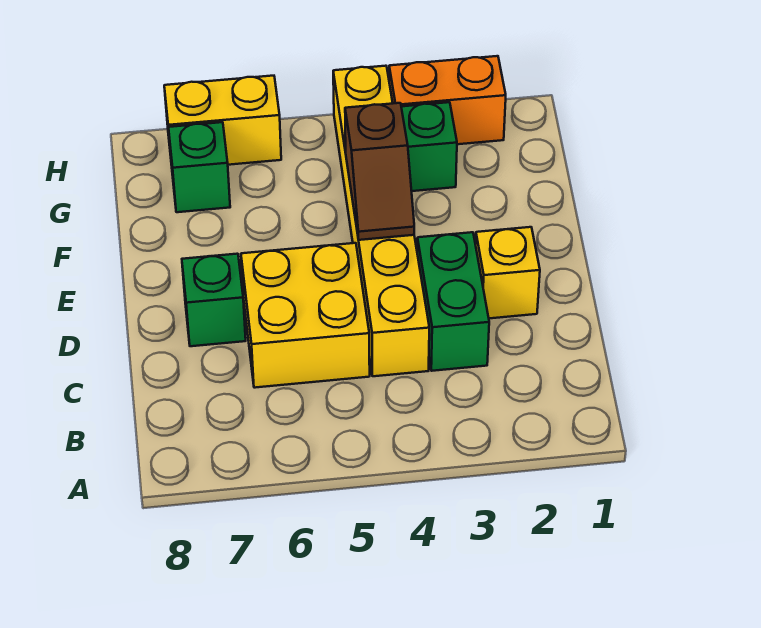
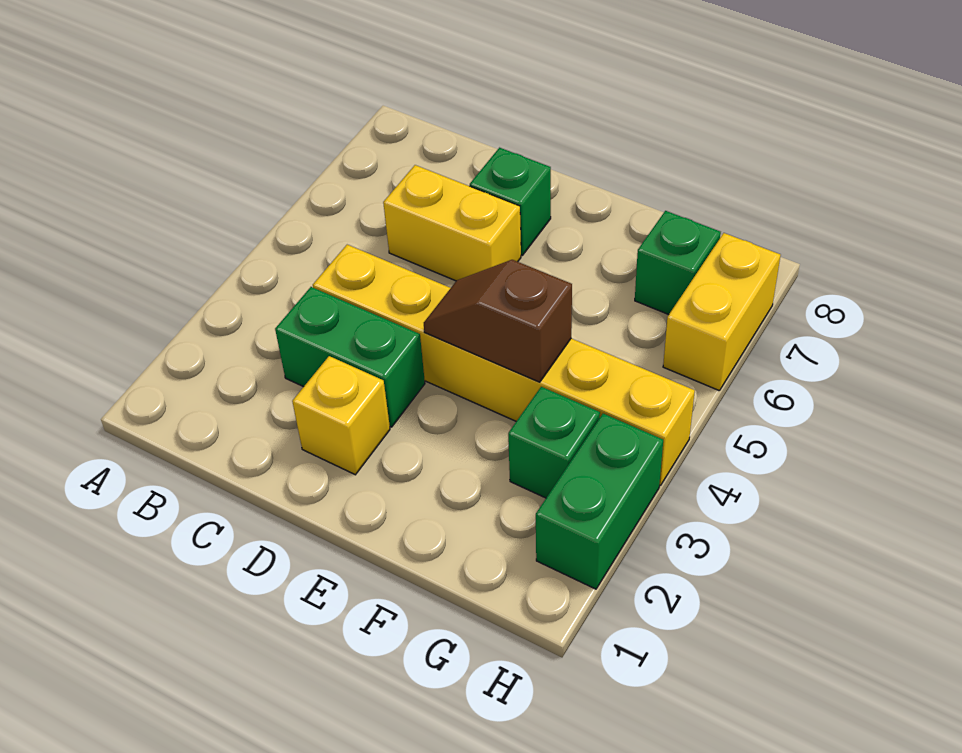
yellow 2x2 brick [241,243,370,388] -> yellow 1x2 brick [383,165,521,281]
orange 1x2 brick [389,56,506,144] -> green 1x2 brick [536,414,663,589]

